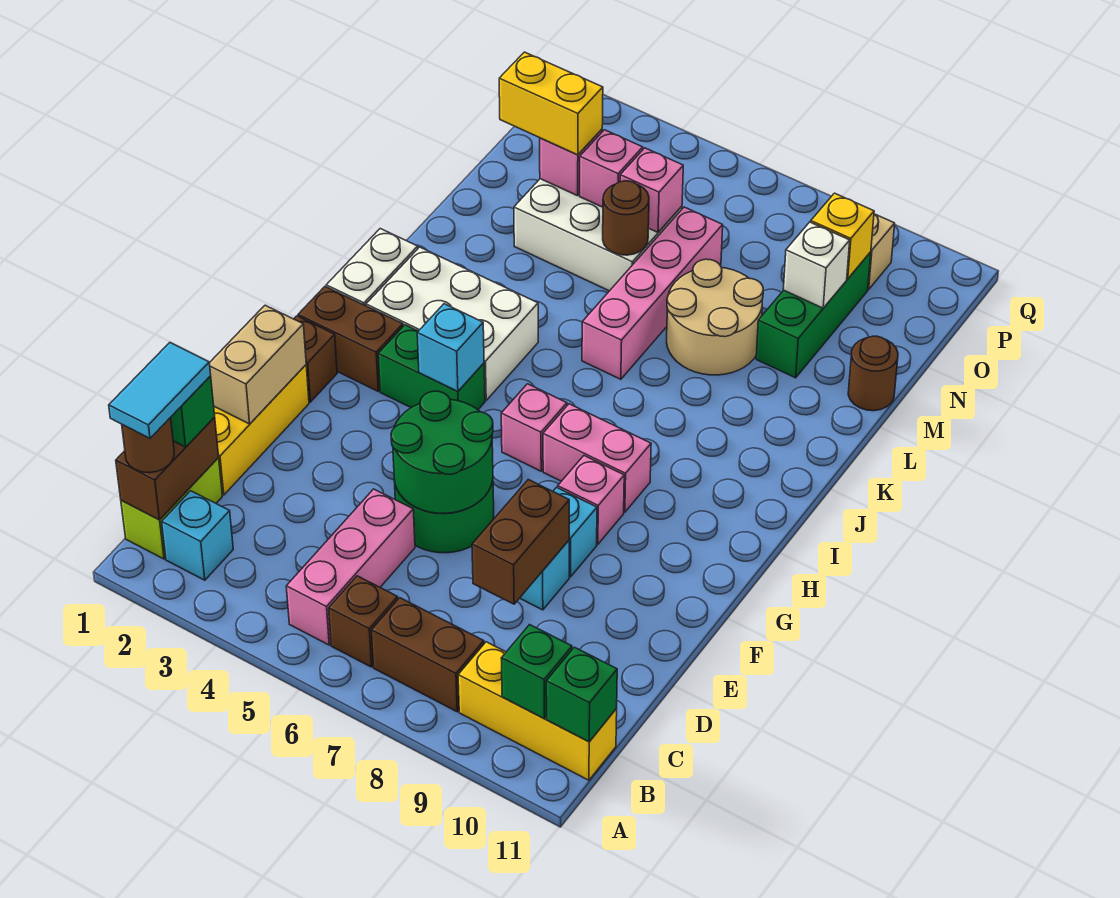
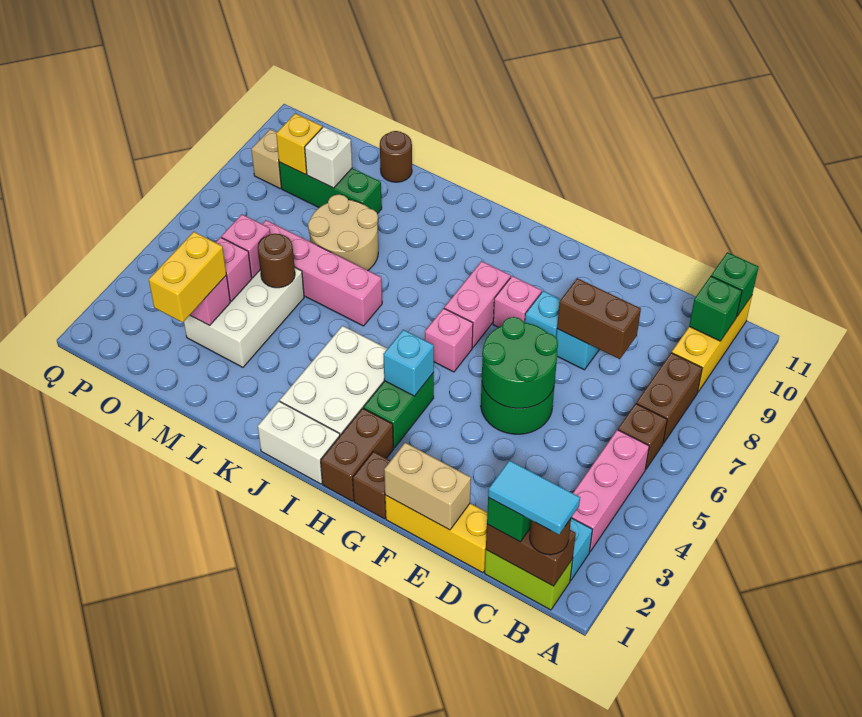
pink 1x3 brick [286,489,415,645] -> pink 1x3 brick turned to [571,430,649,552]

